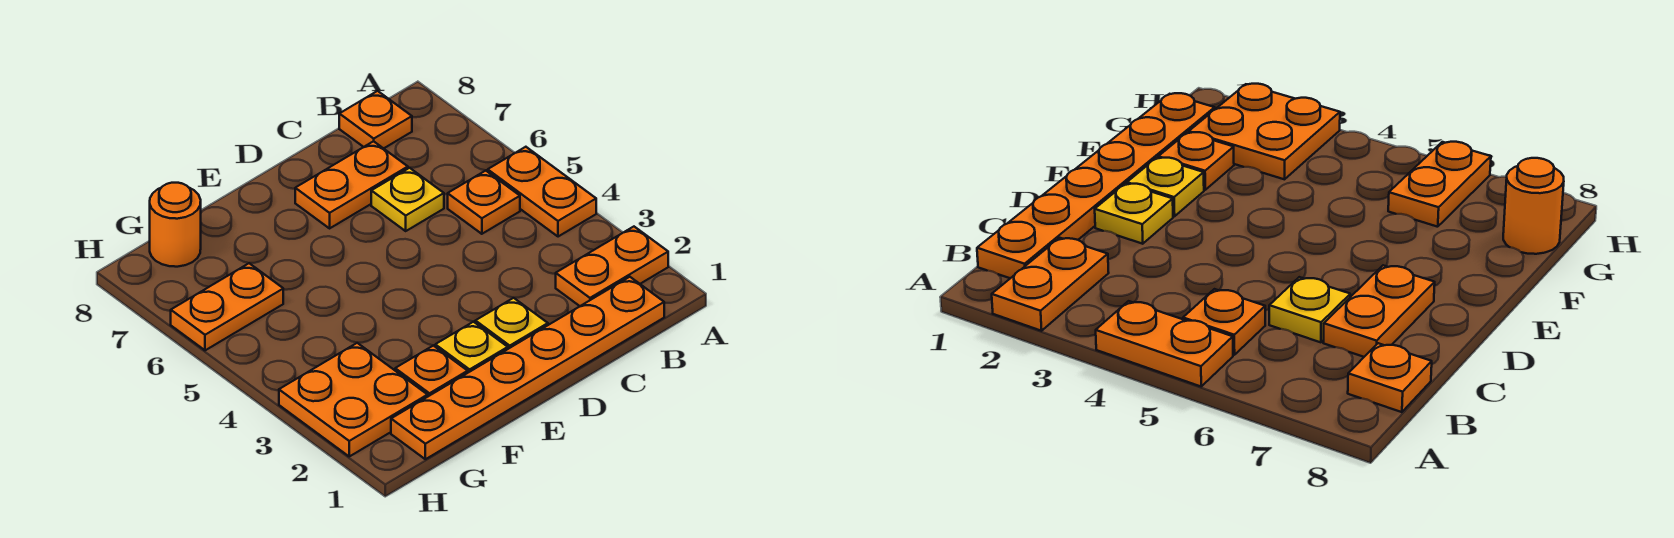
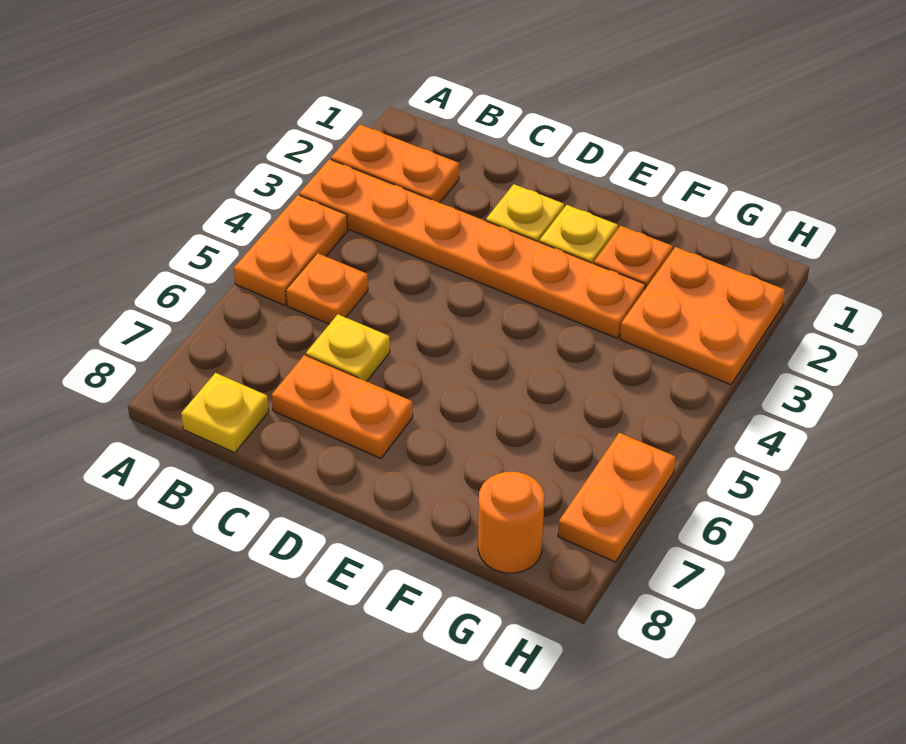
orange 1x6 plate [391,277,664,459] -> orange 1x6 plate moved to [299,159,645,338]
orange 1x1 plate [339,91,412,149] -> yellow 1x1 plate [181,373,269,453]
orange 1x2 plate [171,263,283,350] -> orange 1x2 plate turned to [558,433,675,562]

